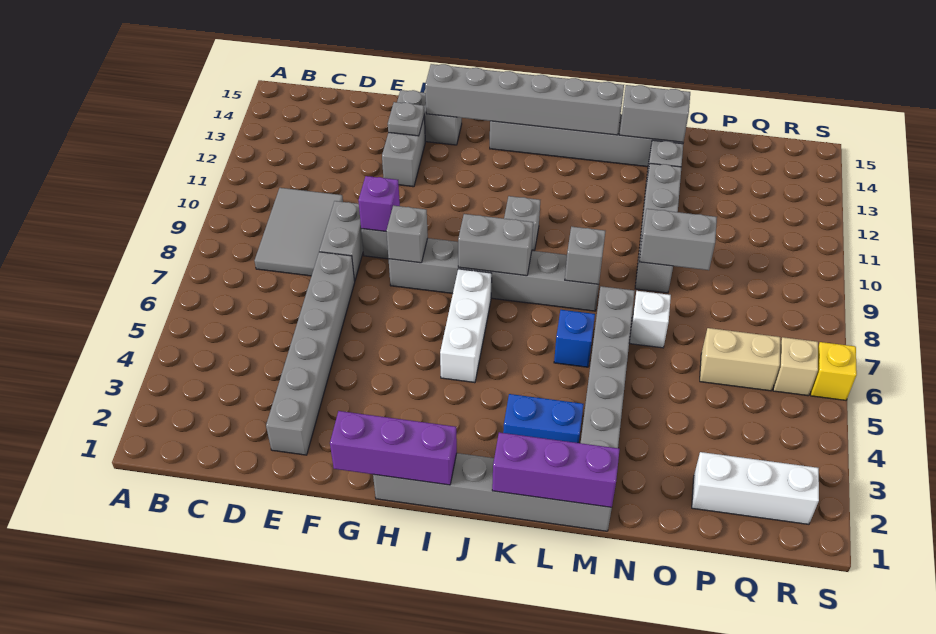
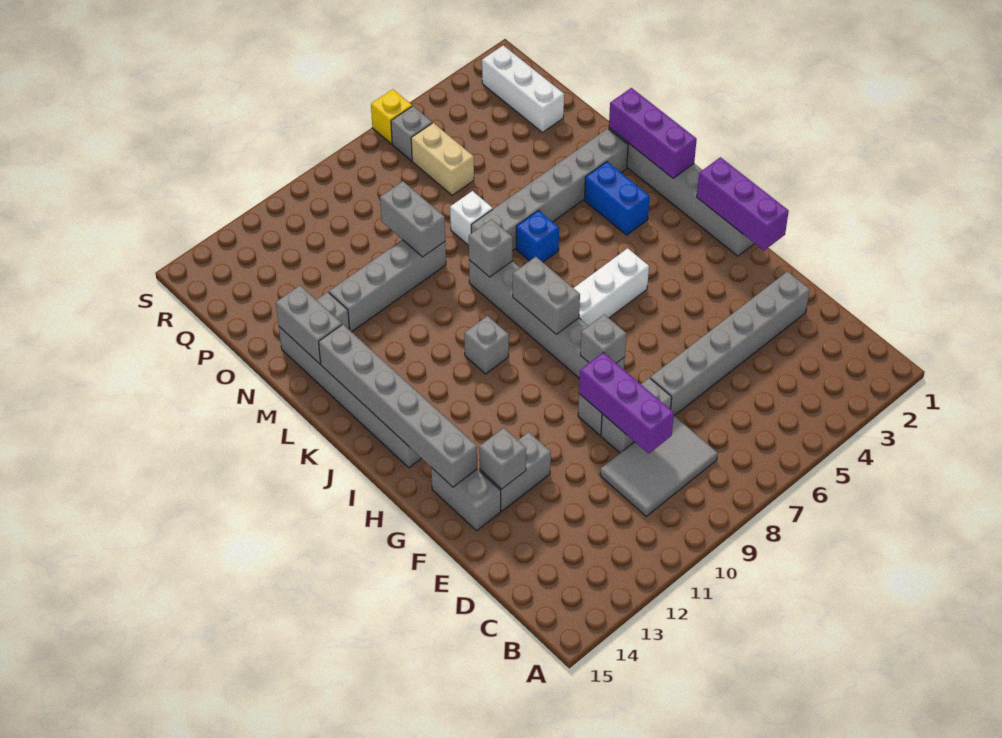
purple 1x1 brick [358,176,400,231] -> purple 1x3 brick [579,352,674,453]
grey 1x1 plate [388,102,424,136] -> grey 1x1 brick [479,428,526,489]
tan 1x1 brick [773,337,818,396] -> grey 1x1 brick [391,106,432,161]

